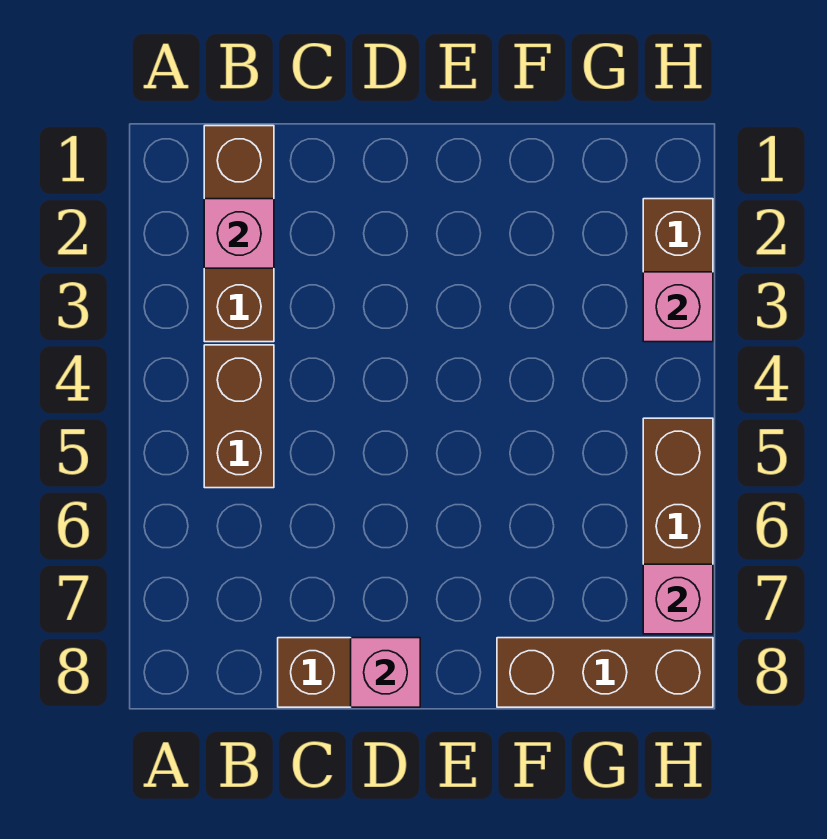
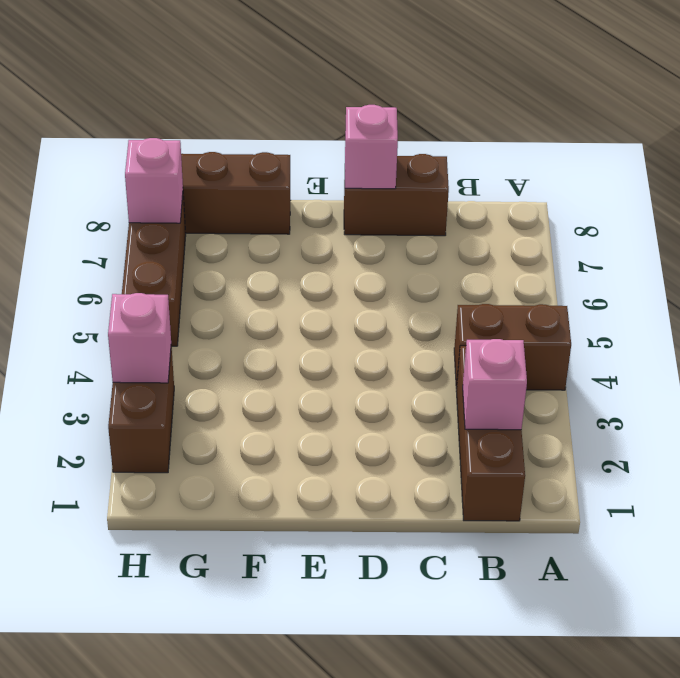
brown 1x2 brick [204,345,274,488] -> brown 1x2 brick turned to [454,304,571,390]

